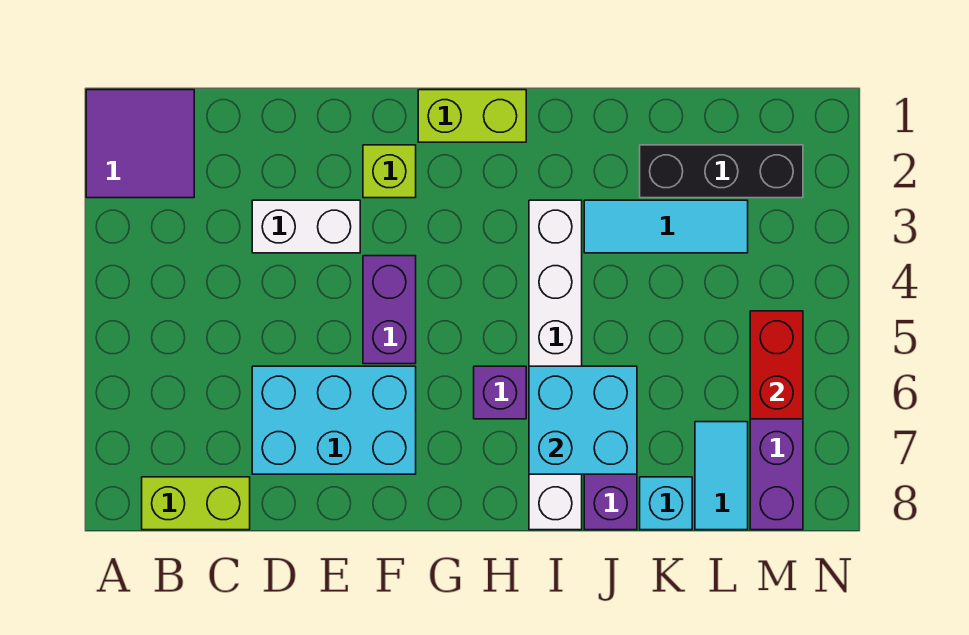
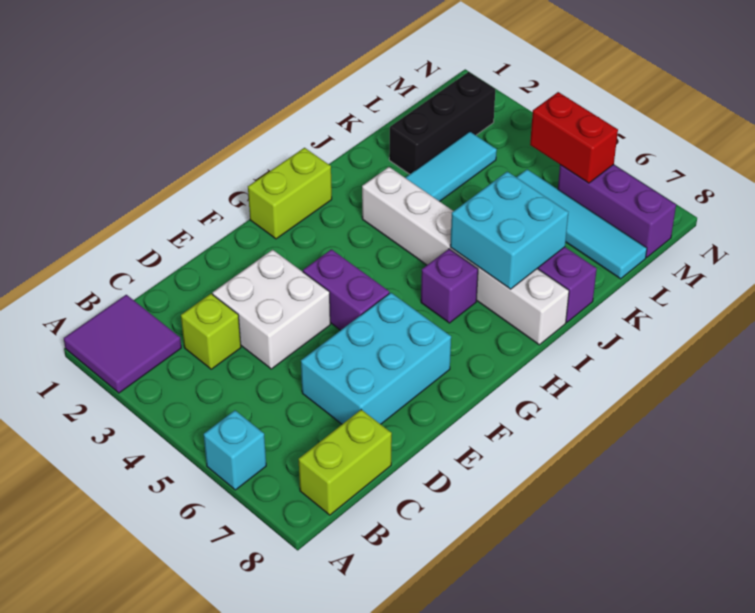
white 1x2 brick [252,200,360,253] -> white 2x2 brick [213,250,330,369]
lime 1x1 brick [363,145,416,198] -> lime 1x1 brick moved to [181,294,241,369]
cyan 1x1 brick [640,477,692,530] -> cyan 1x1 brick moved to [204,410,266,490]
cyan 1x2 tile [695,422,748,530] -> cyan 1x4 tile [516,169,647,279]

